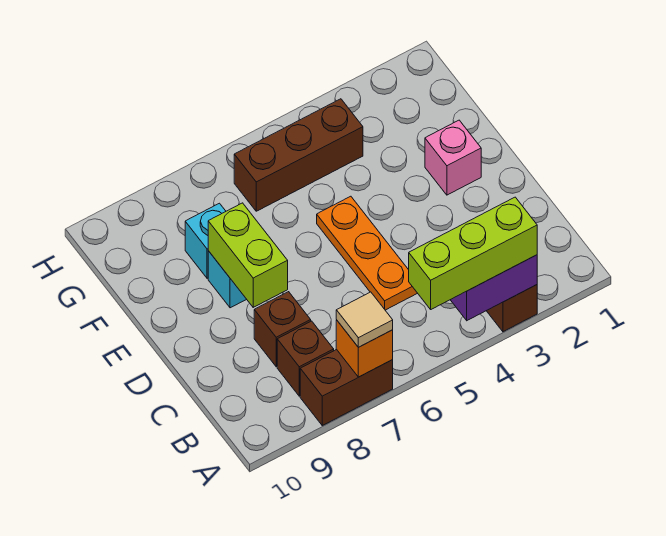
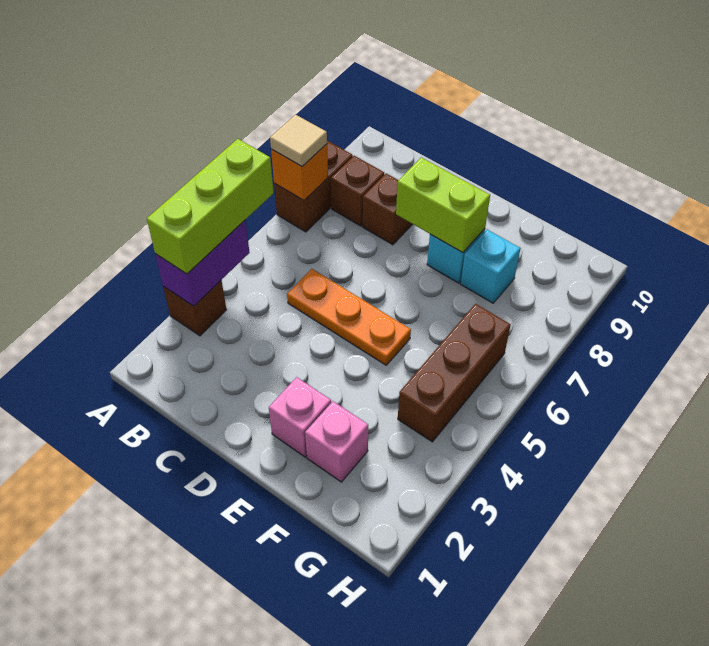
none -> pink 1x1 brick [305,401,368,482]

